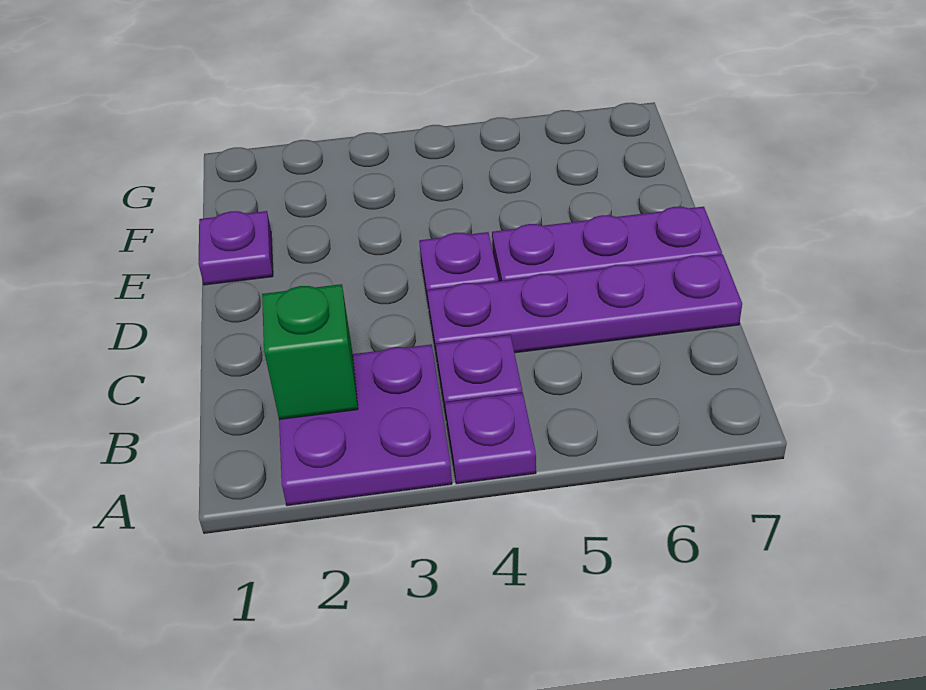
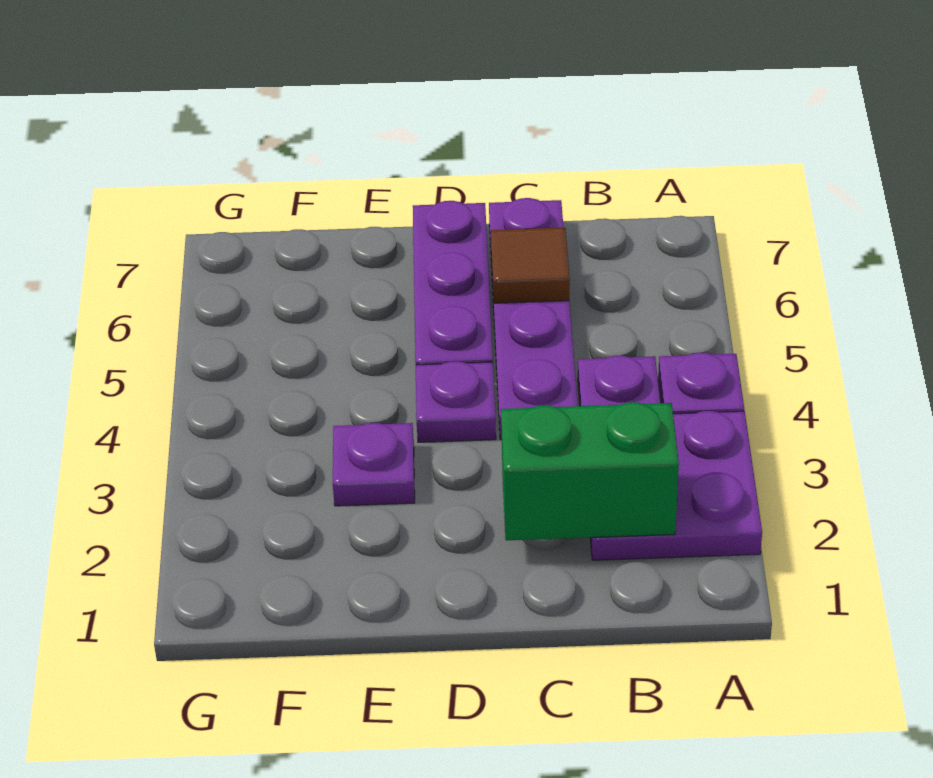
green 1x1 brick [262,284,358,419] -> green 1x2 brick [501,402,679,540]
none -> brown 1x1 tile [491,228,570,303]
purple 1x1 plate [198,211,273,285] -> purple 1x1 plate moved to [333,423,415,506]

